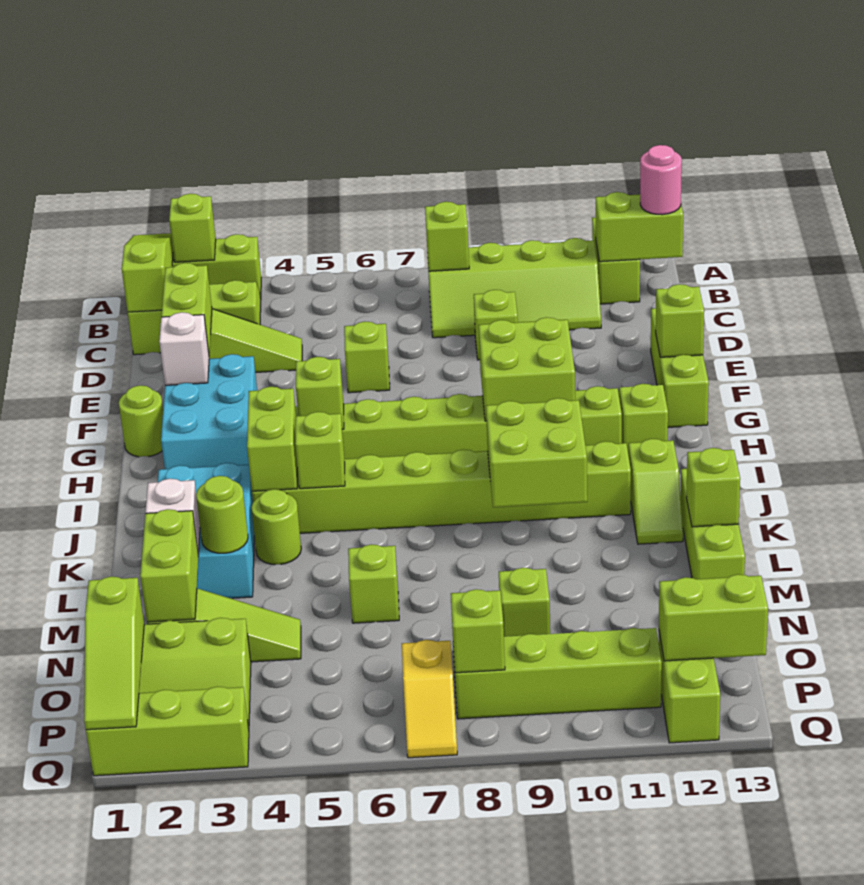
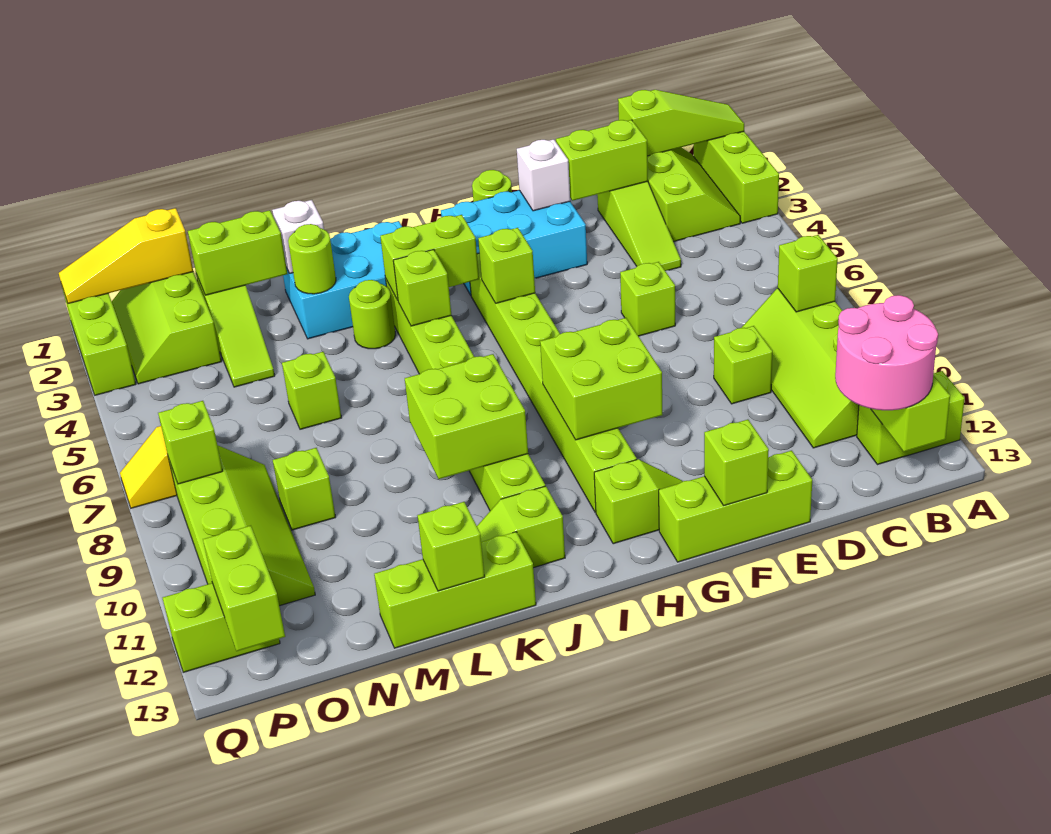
lime 1x1 brick [169,194,216,262] -> none
pink 1x1 round brick [640,145,682,215] -> pink 2x2 round brick [835,295,938,410]
lime 1x3 slope [84,576,144,730] -> yellow 1x3 slope [59,208,193,304]

